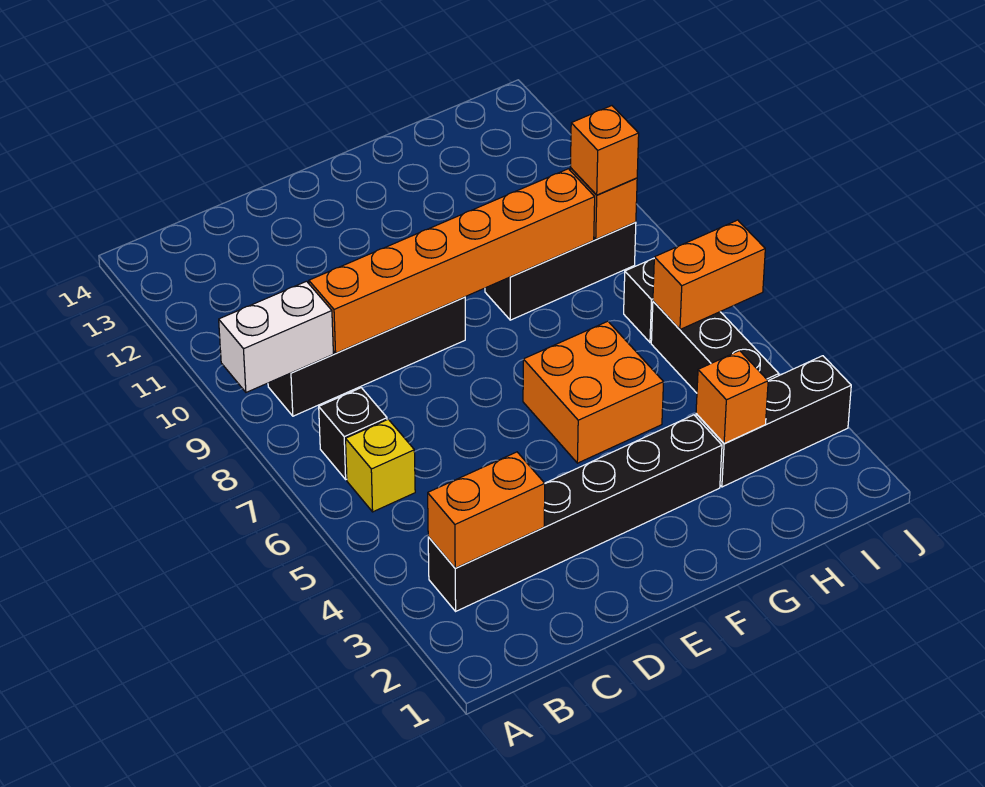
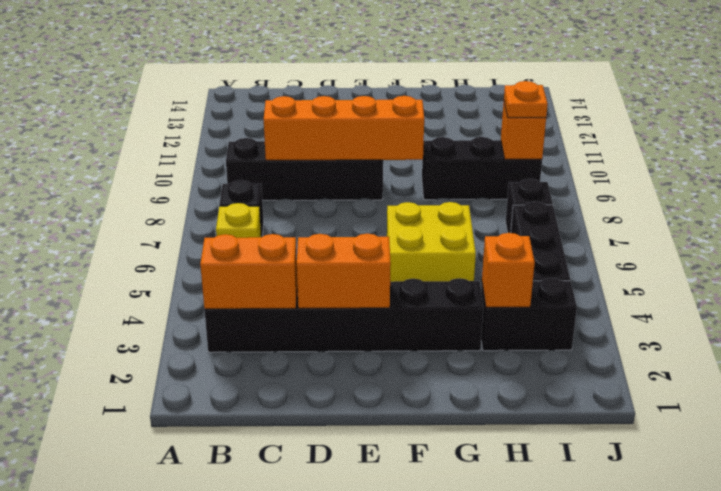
white 1x2 brick [219,281,333,392] -> none
orange 1x6 brick [309,169,595,353] -> orange 1x4 brick [264,96,424,160]
orange 2x2 brick [523,321,664,463] -> yellow 2x2 brick [387,202,476,282]
black 1x3 brick [696,356,851,487] -> black 1x2 brick [481,278,577,351]
orange 1x2 brick [653,220,765,330] -> orange 1x2 brick moved to [297,234,391,309]
orange 1x1 brick [570,106,639,195] -> orange 1x1 plate [504,81,548,118]

